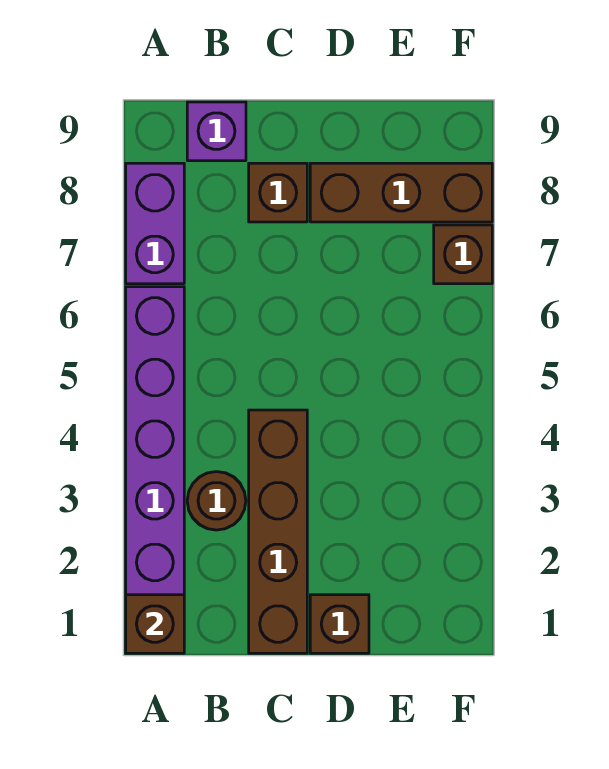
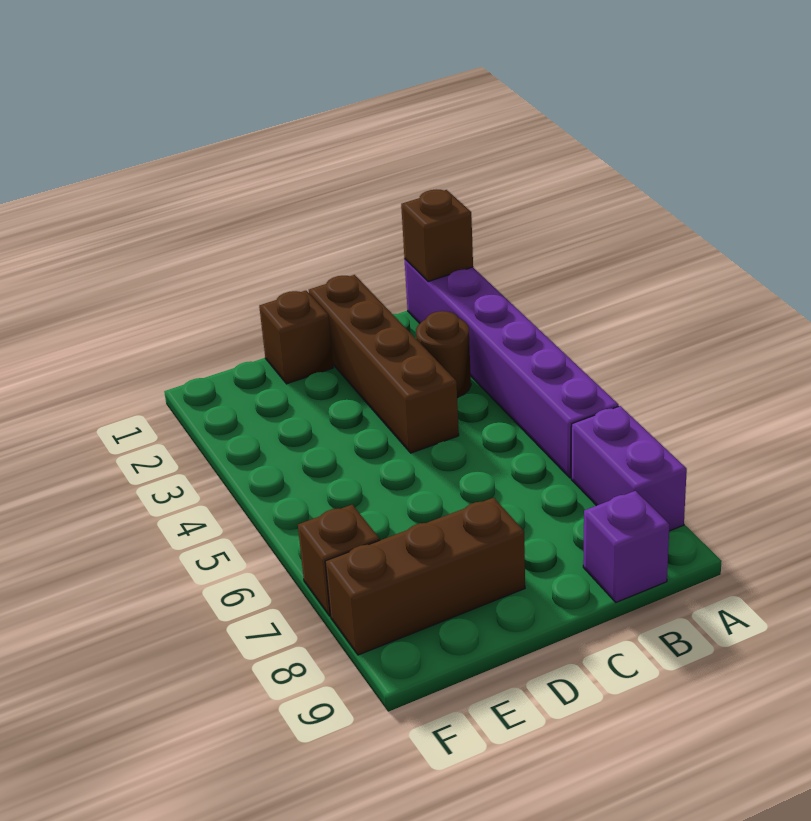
brown 1x1 brick [249,163,307,222] -> none

